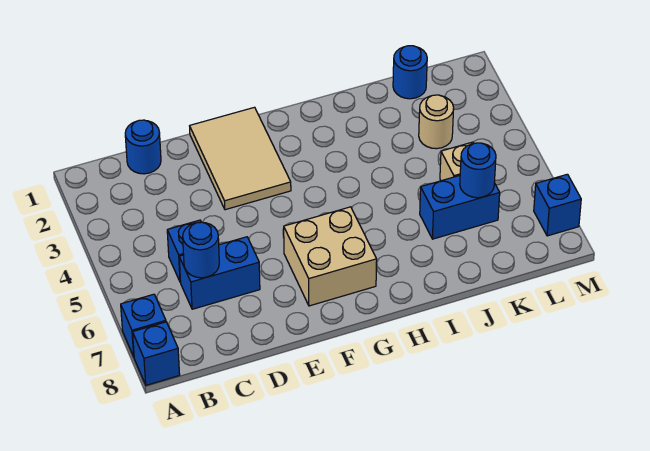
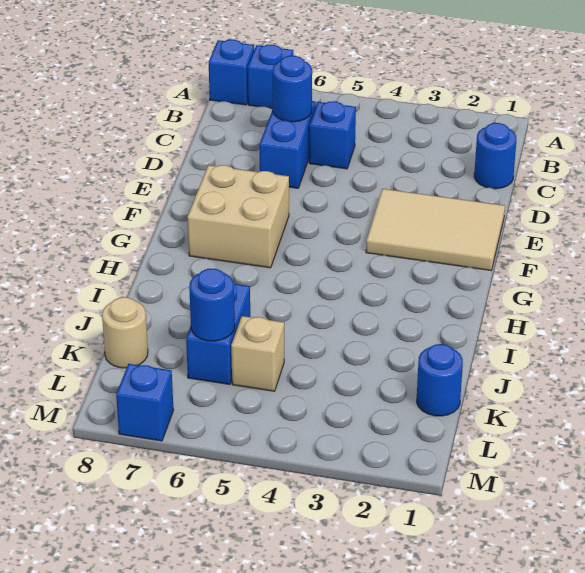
tan 1x1 round brick [419,95,454,149] -> tan 1x1 round brick moved to [102,297,148,368]

